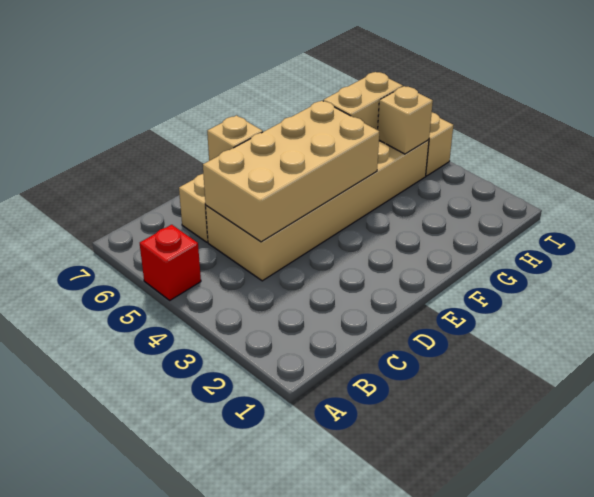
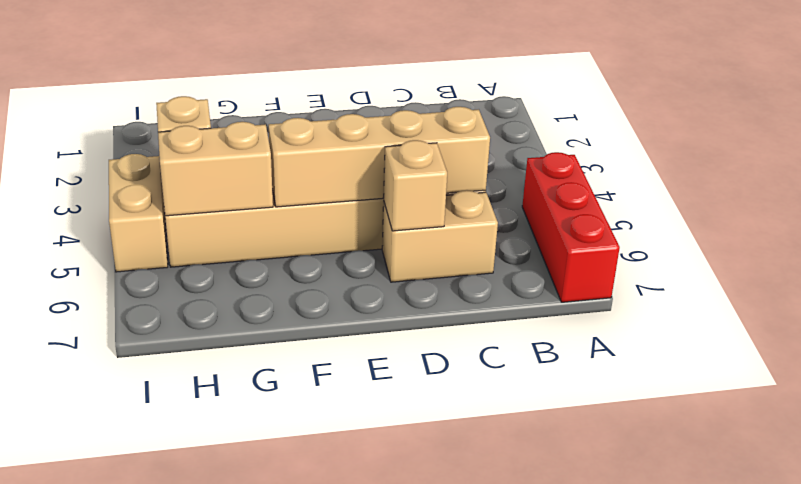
red 1x1 brick [140,225,201,300] -> red 1x3 brick [522,152,620,302]
tan 2x4 brick [203,101,379,242] -> tan 1x4 brick [269,107,490,207]

